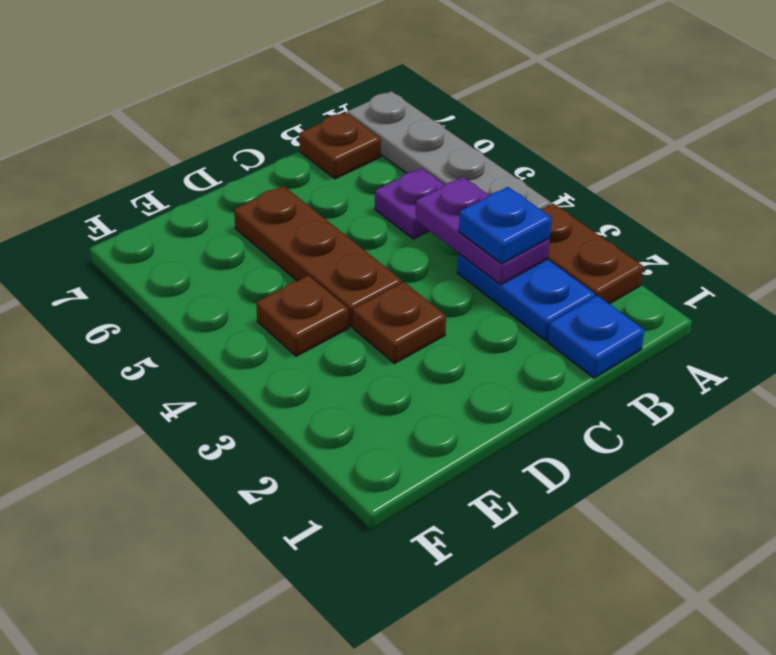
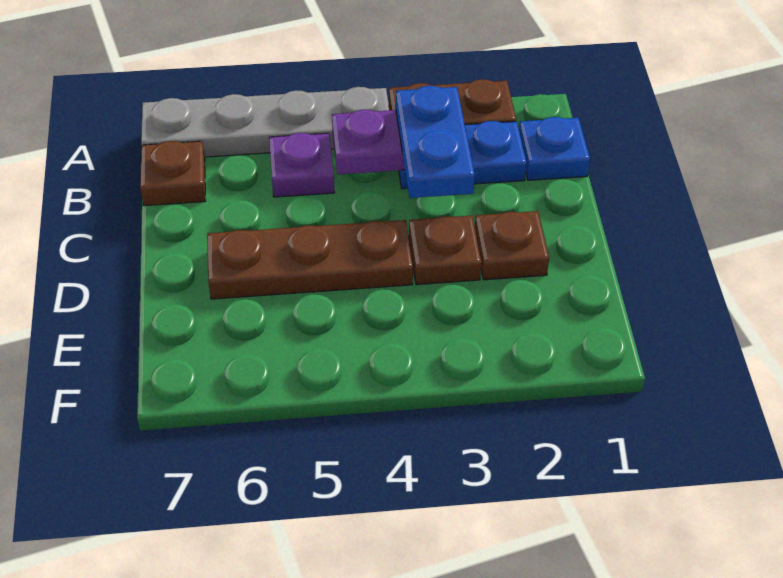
blue 1x1 plate [459,187,552,264] -> blue 1x2 plate [396,86,475,198]
brown 1x1 plate [256,275,349,356] -> brown 1x1 plate moved to [475,211,549,280]

